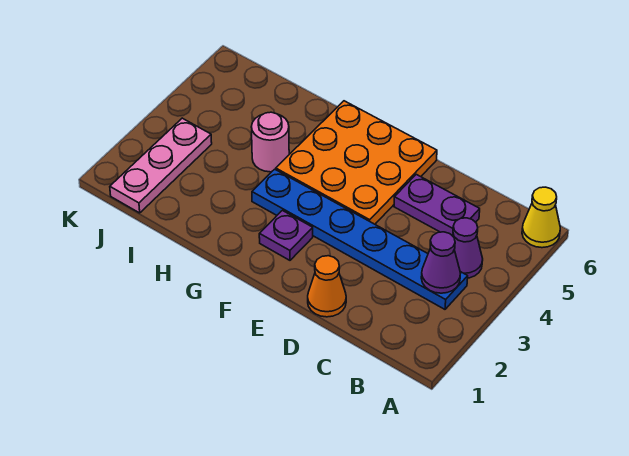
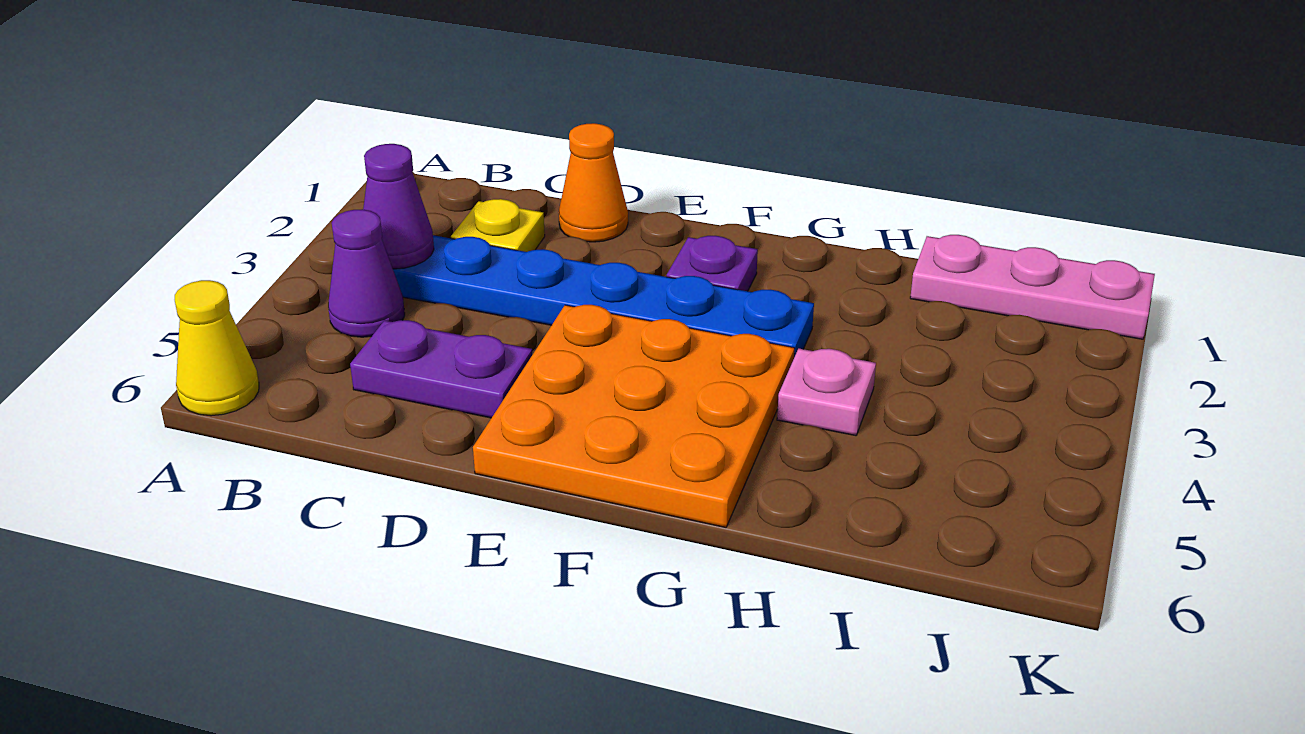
none -> yellow 1x1 plate [451,199,545,252]
pink 1x1 round brick [251,112,289,172] -> pink 1x1 plate [777,349,876,436]
pink 1x3 plate [110,118,212,213] -> pink 1x3 plate turned to [910,235,1155,339]

